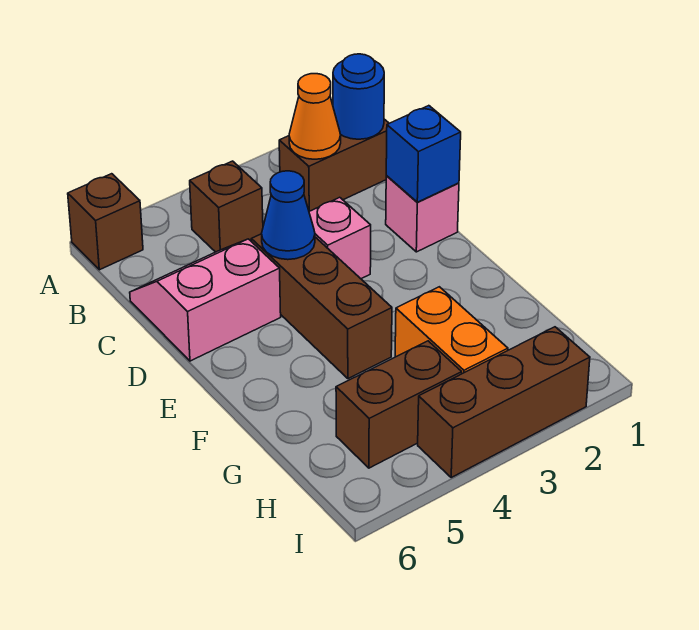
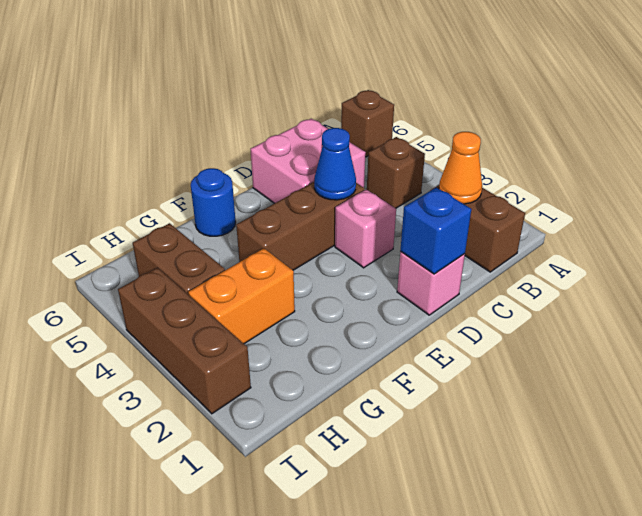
blue 1x1 round brick [333,54,384,139] -> blue 1x1 round brick moved to [191,168,236,236]
pink 2x2 slope [130,239,281,361] -> pink 2x2 brick [251,119,366,203]

